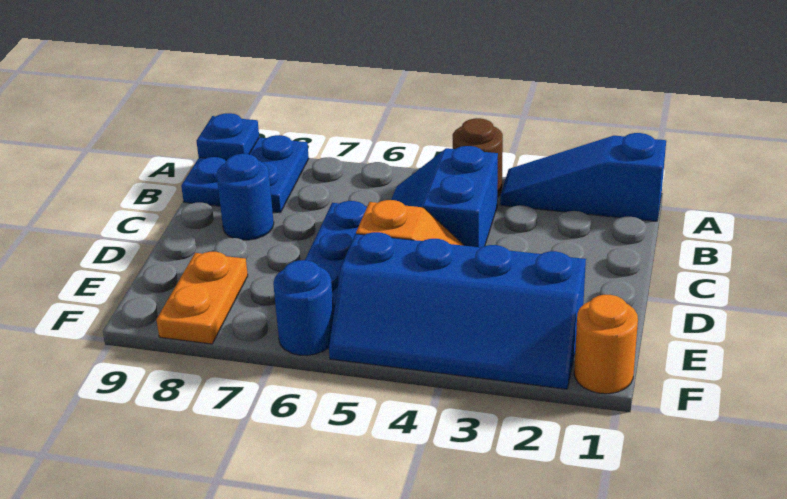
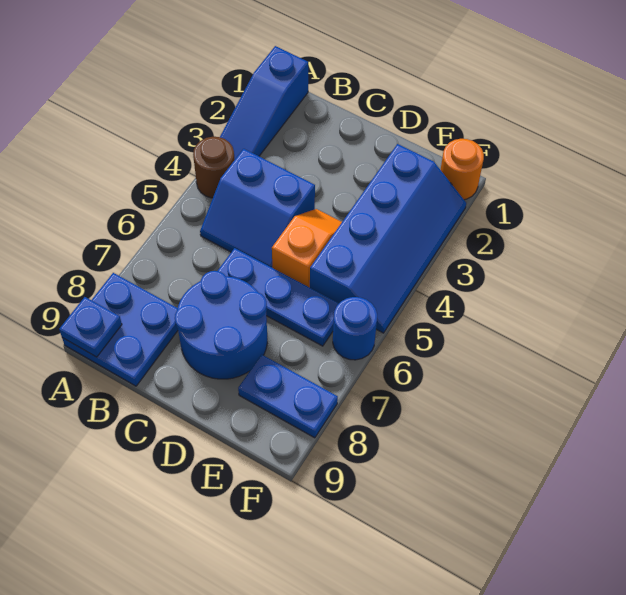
blue 1x1 round brick [217,154,274,240] -> blue 2x2 round brick [175,271,267,379]
orange 1x2 plate [156,252,248,344] -> blue 1x2 plate [238,355,338,438]

